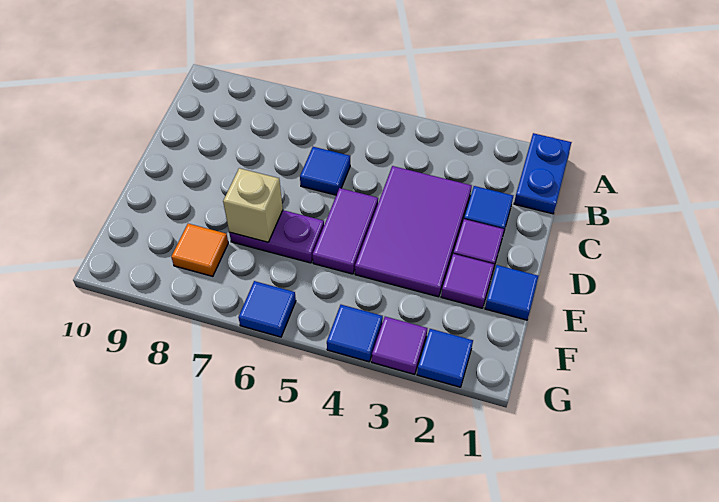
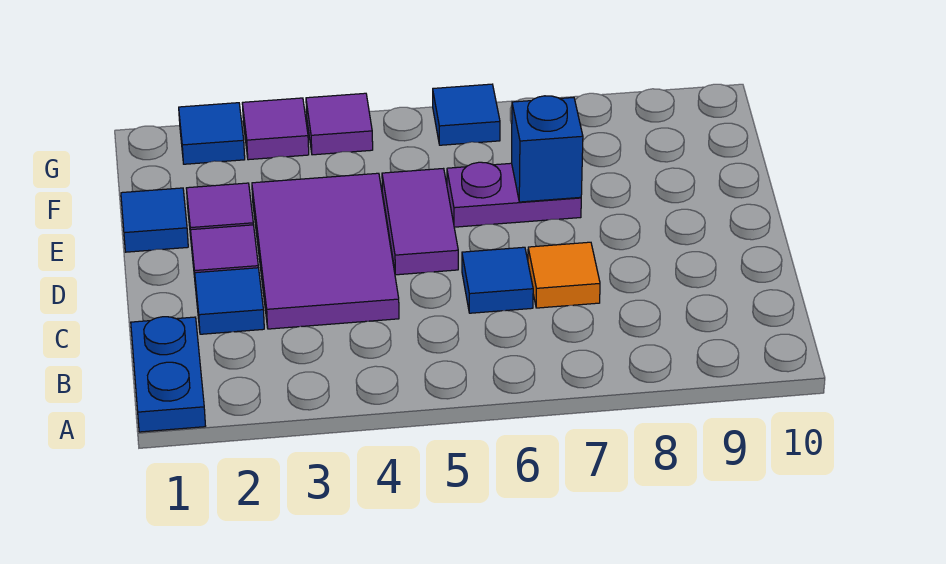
tan 1x1 brick [223,168,283,242] -> blue 1x1 brick [512,96,583,202]
orange 1x1 tile [171,224,228,276] -> orange 1x1 tile moved to [528,242,600,308]
blue 1x1 tile [327,305,383,362] -> purple 1x1 tile [306,93,373,155]

